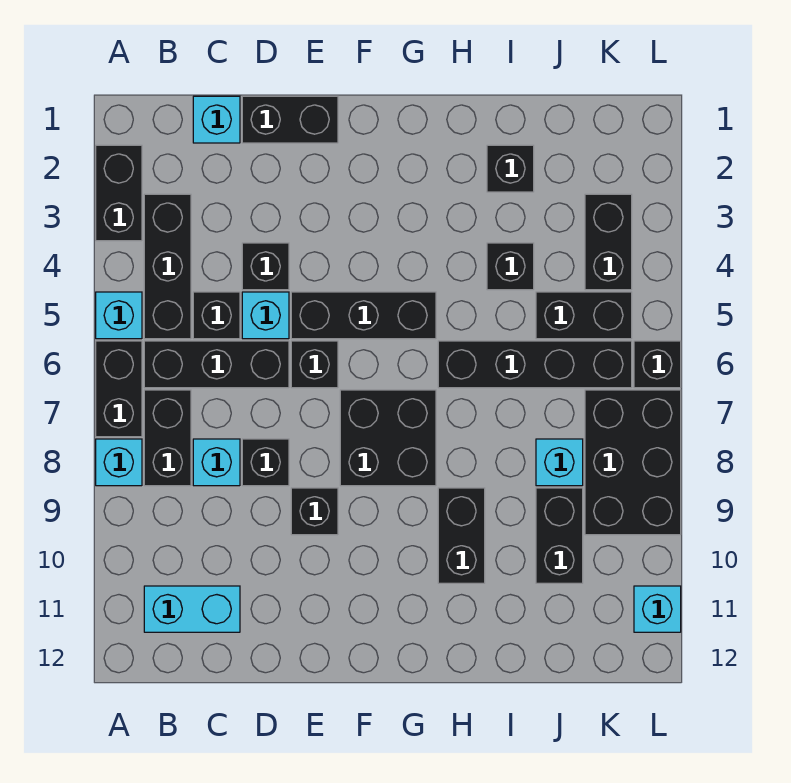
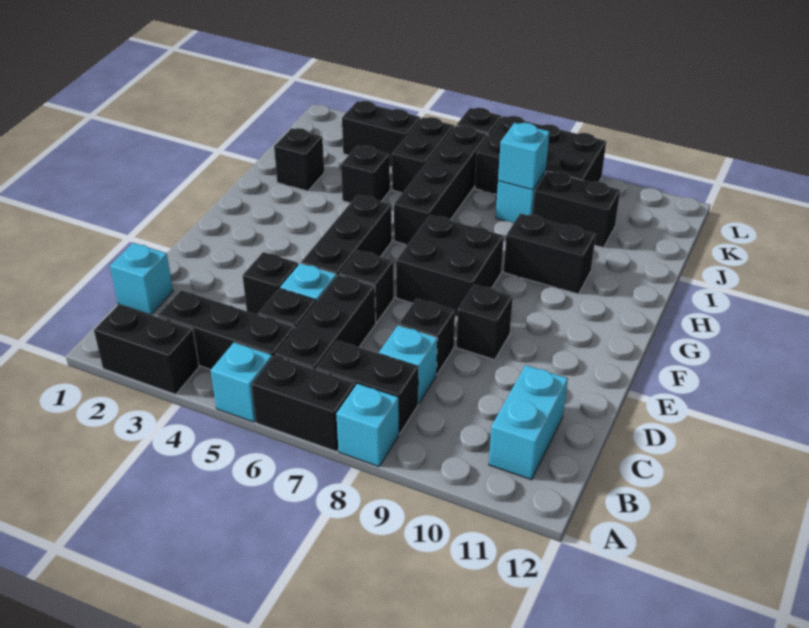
black 1x2 brick [242,96,338,143] -> none
cyan 1x1 brick [634,586,681,632] -> cyan 1x1 brick moved to [498,123,550,190]

